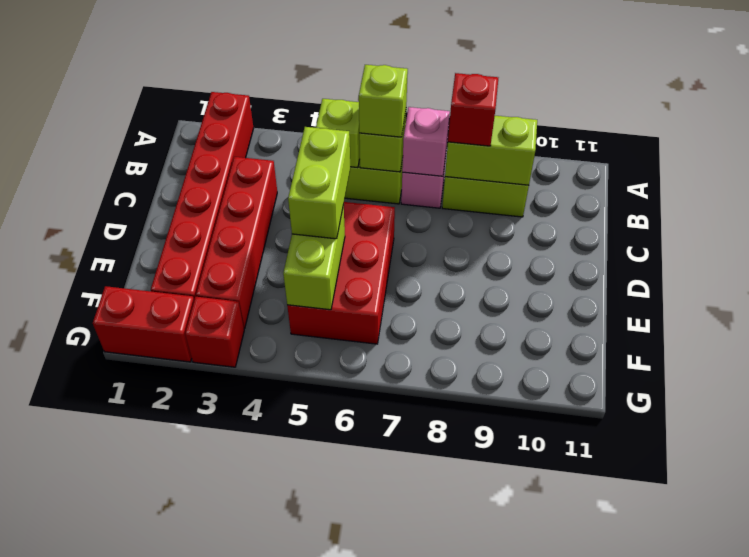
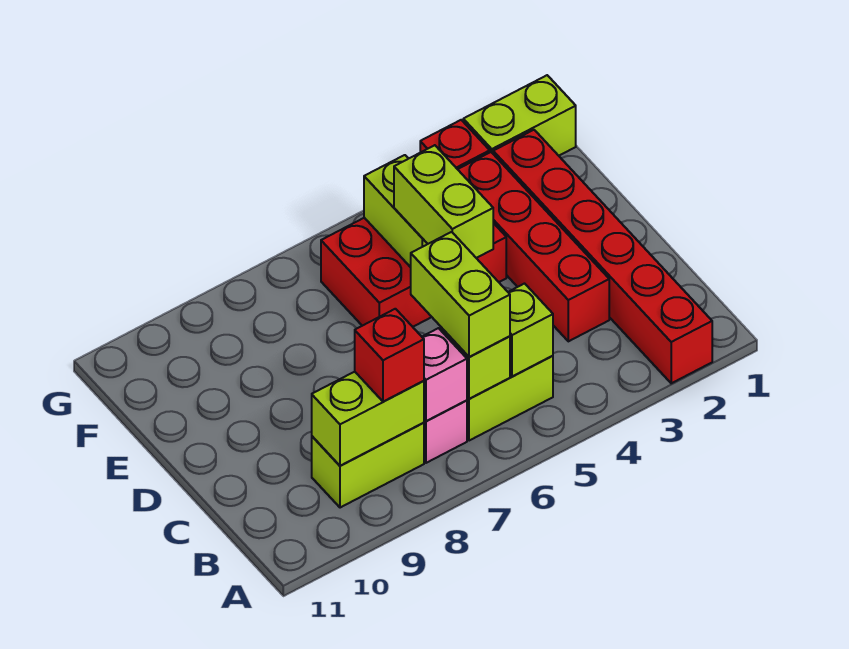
lime 1x1 brick [359,65,408,137] -> lime 1x2 brick [411,232,510,357]
red 2x3 brick [287,202,395,344] -> red 2x3 brick turned to [321,218,506,327]
red 1x2 brick [93,286,194,362] -> lime 1x2 brick [463,75,576,156]

